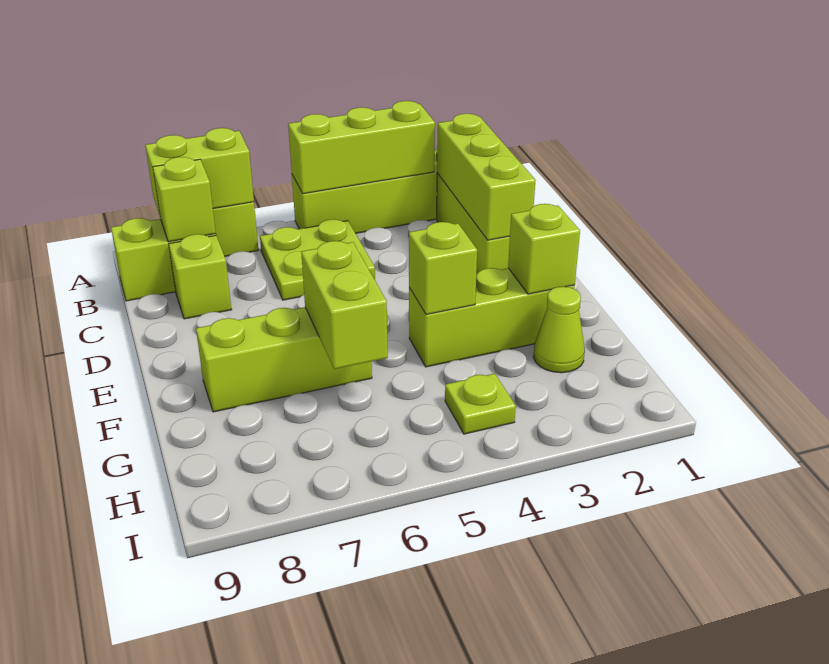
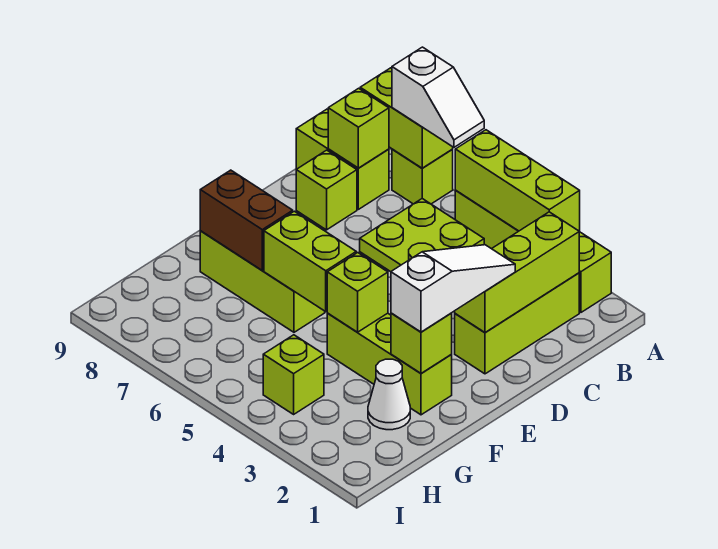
none -> white 1x2 slope [392,47,484,147]
none -> white 1x3 slope [391,245,515,332]
lime 1x2 brick [301,241,388,369] -> lime 1x2 brick turned to [264,211,356,312]
none -> brown 1x2 brick [200,170,293,270]
lime 1x1 cone [533,287,585,373] -> white 1x1 cone [368,359,410,430]
lime 1x1 plate [445,374,516,434] -> lime 1x1 brick [263,335,324,414]

